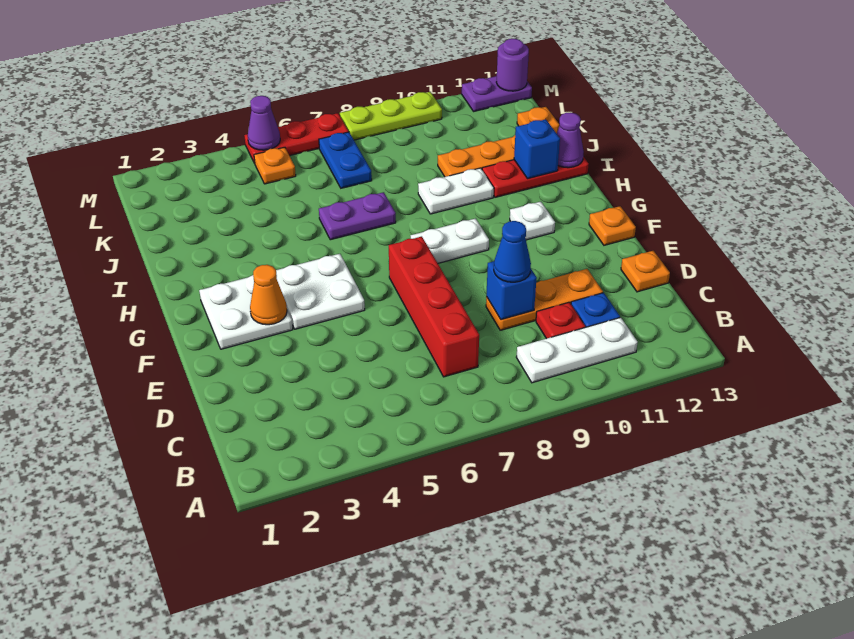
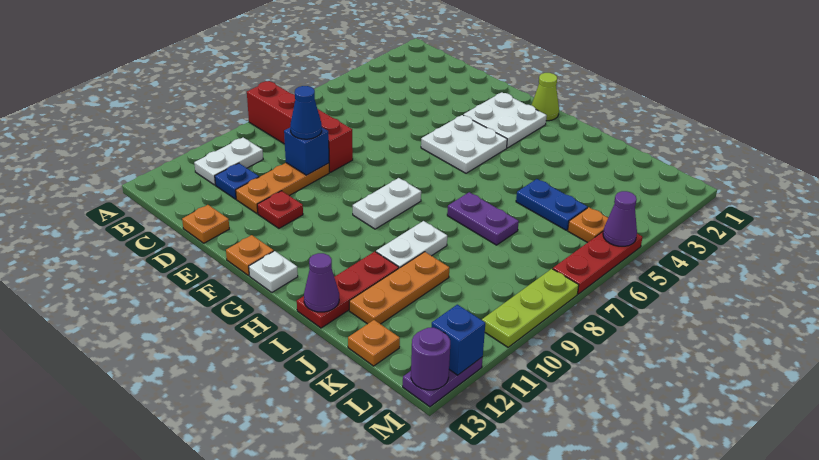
white 1x3 plate [516,317,638,383] -> white 1x2 plate [194,137,263,185]
red 1x4 brick [389,237,479,377] -> red 1x4 brick moved to [247,81,353,172]
red 1x1 plate [536,302,585,339] -> red 1x1 plate moved to [257,191,303,228]
orange 1x1 cone [250,265,287,325] -> none
none -> lime 1x1 cone [531,73,559,121]
white 1x1 plate [510,202,555,240] -> white 1x1 plate moved to [249,251,298,292]
purple 1x2 plate [319,192,396,240] -> purple 1x2 plate turned to [447,192,519,245]
blue 1x1 brick [514,119,560,179] -> blue 1x1 brick moved to [431,305,485,375]
blue 1x2 plate [319,132,372,188] -> blue 1x2 plate moved to [516,179,587,230]

